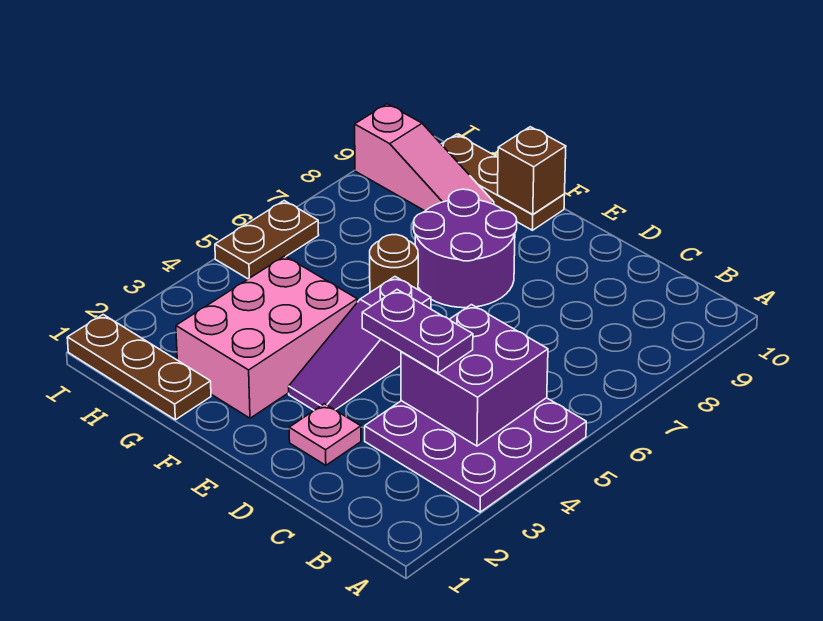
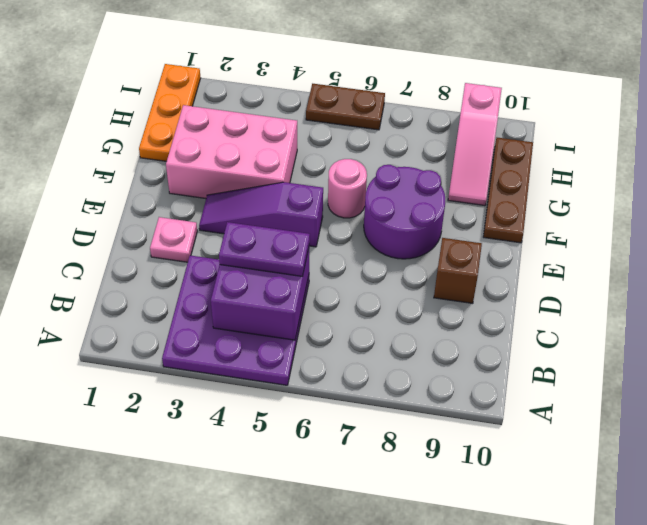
purple 1x2 plate [362,290,473,373] -> purple 1x2 plate turned to [219,222,310,277]
brown 1x1 round brick [370,235,418,292] -> pink 1x1 round brick [328,159,367,218]
brown 1x1 brick [497,127,566,215] -> brown 1x1 brick moved to [434,238,482,303]
brown 1x3 plate [67,315,211,420] -> orange 1x3 plate [139,64,201,161]

